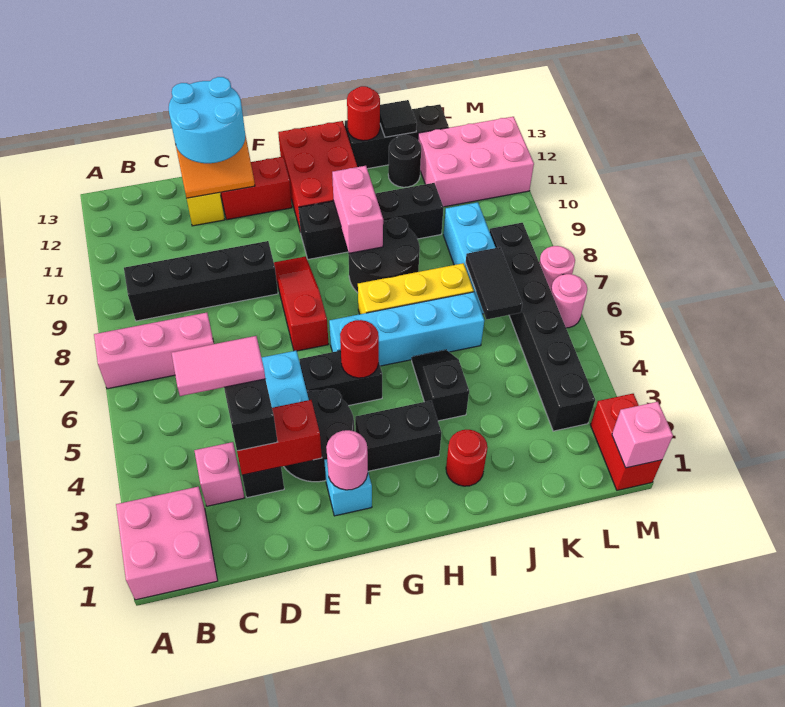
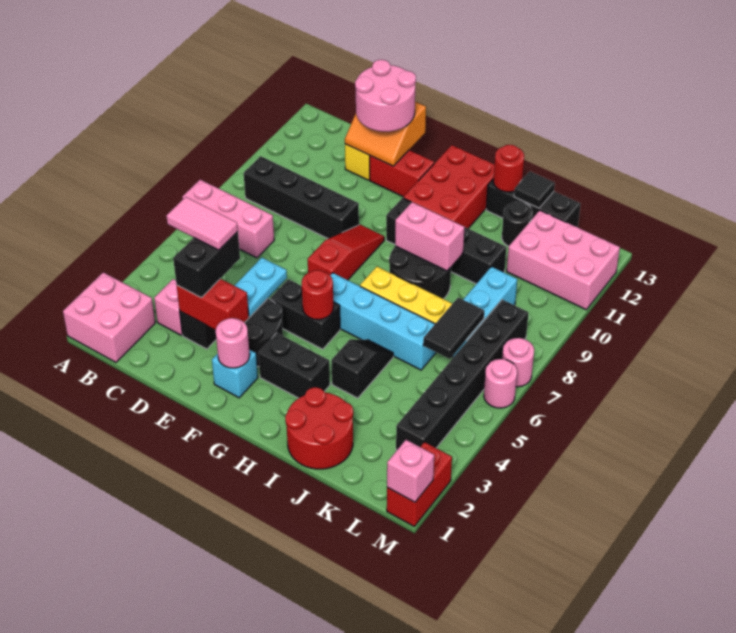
cyan 2x2 round brick [169,77,245,163] -> pink 2x2 round brick [355,60,416,132]
pink 1x2 brick [332,166,383,253] -> pink 1x2 brick turned to [395,202,464,271]
red 1x1 round brick [446,430,488,486] -> red 2x2 round brick [285,387,353,469]

